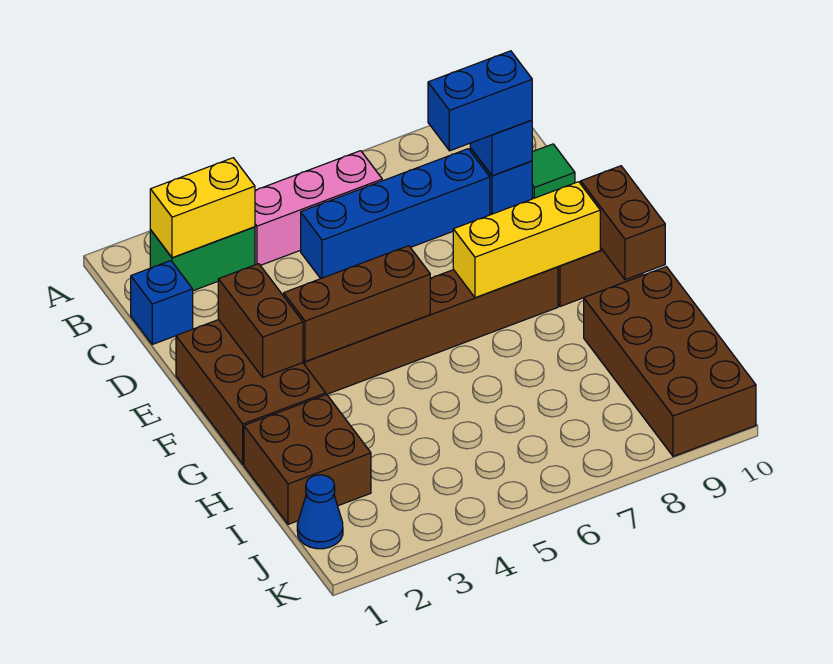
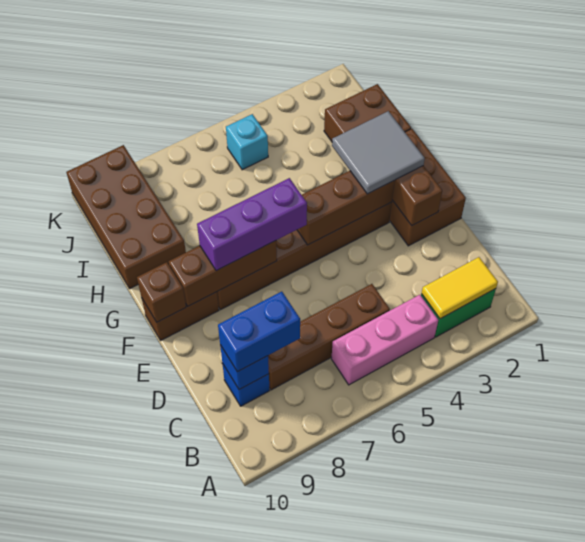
yellow 1x2 brick [150,158,255,258] -> yellow 1x2 tile [422,257,498,319]
blue 1x1 brick [131,261,193,344] -> none
blue 1x4 brick [301,149,490,279] -> brown 1x4 brick [268,284,390,390]
green 1x1 tile [532,144,575,199] -> none
none -> grey 2x2 tile [332,111,425,194]
none -> purple 1x3 brick [197,178,307,271]
yellow 1x3 brick [453,182,600,298] -> brown 1x3 brick [169,241,277,306]
brown 1x2 brick [581,166,665,280] -> brown 1x1 brick [137,262,186,322]
blue 1x1 cone [297,475,343,549] -> none
none -> cyan 1x1 brick [226,114,268,170]

